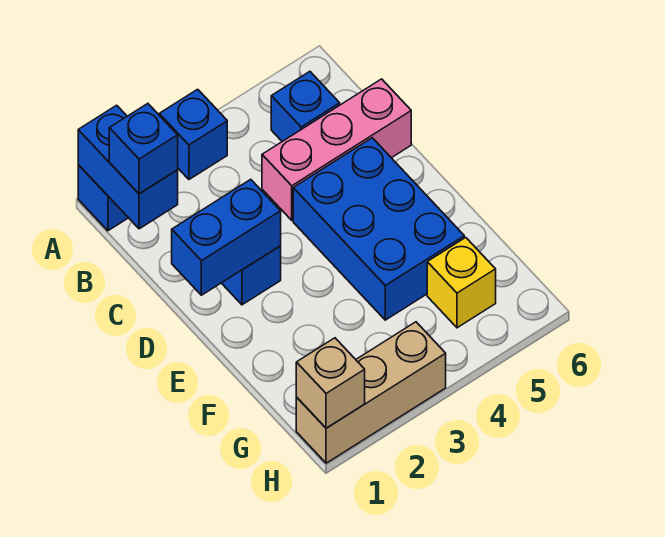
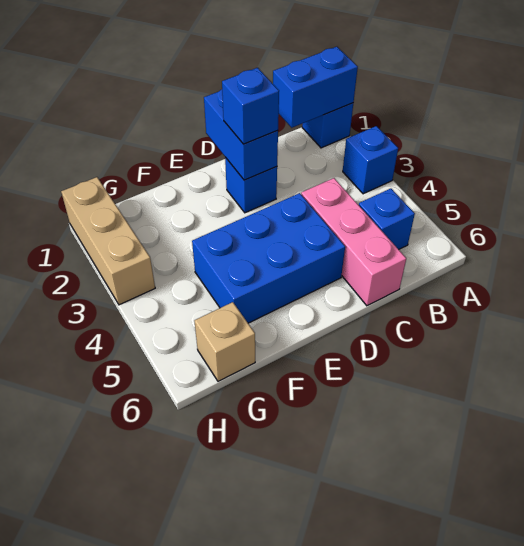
blue 1x1 brick [109,104,178,194] -> blue 1x1 brick moved to [222,68,279,144]
yellow 1x1 brick [427,238,496,328] -> none
tan 1x1 brick [296,338,365,428] -> tan 1x1 brick moved to [195,302,255,381]

